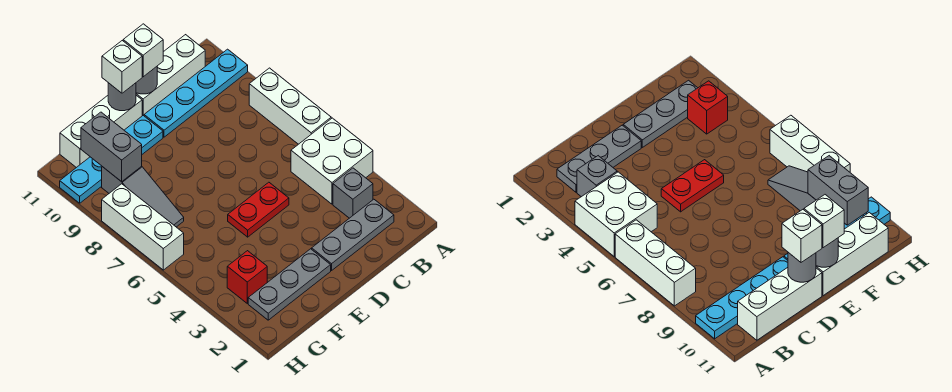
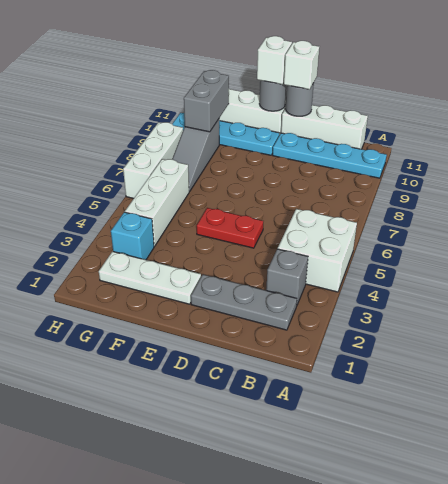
white 1x3 brick [249,68,331,144] -> white 1x3 brick moved to [125,159,190,246]
grey 1x3 plate [248,249,331,320] -> white 1x3 plate [99,251,201,304]
red 1x1 brick [227,251,267,303] -> cyan 1x1 brick [111,212,154,260]

